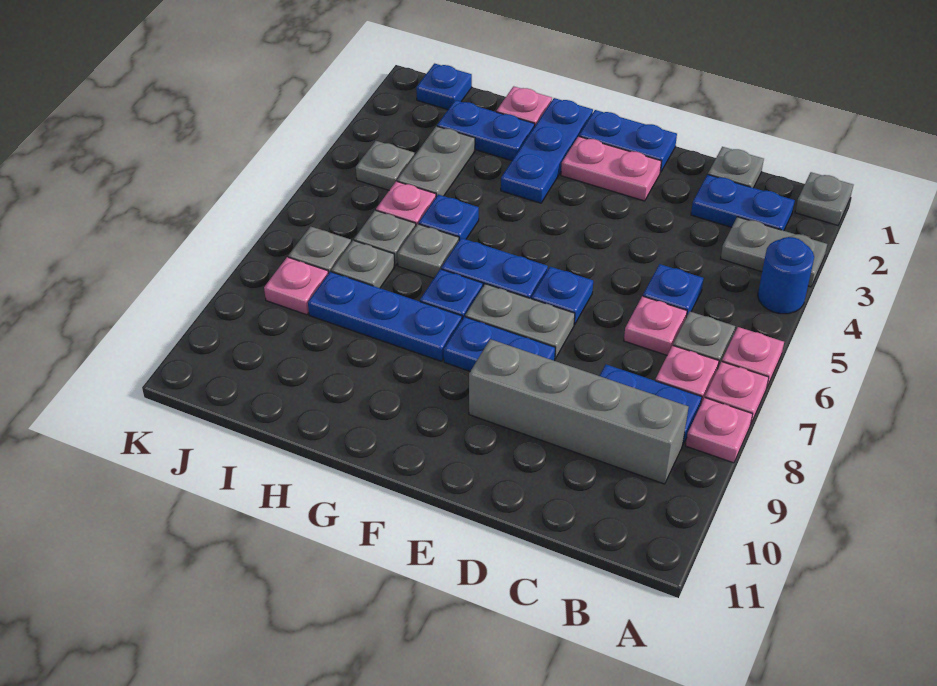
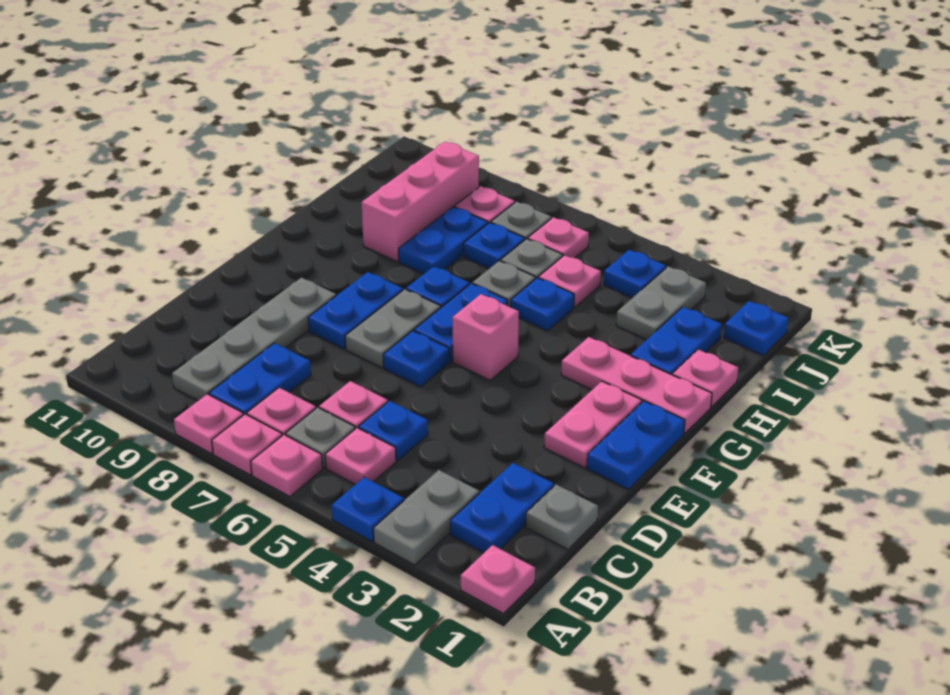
grey 1x1 plate [795,172,853,225] -> pink 1x1 plate [461,545,535,614]
blue 1x1 round brick [758,237,814,314] -> blue 1x1 plate [332,477,404,542]
none -> pink 1x1 plate [325,428,396,484]
grey 1x4 brick [469,339,688,484] -> grey 1x4 plate [172,278,336,401]
none -> pink 1x1 brick [452,294,519,380]
blue 1x3 plate [501,98,593,203] -> pink 1x3 plate [561,337,712,433]
blue 1x3 plate [308,272,462,361] -> blue 1x2 plate [399,207,488,274]
none -> pink 1x3 brick [362,142,479,262]
grey 1x2 plate [397,126,475,197] -> grey 1x2 plate turned to [616,266,706,340]
grey 1x1 plate [331,240,395,288] -> blue 1x1 plate [464,223,525,269]
grey 1x1 plate [356,141,415,190] -> blue 1x1 plate [604,250,666,298]
none -> pink 1x1 plate [528,217,589,258]

